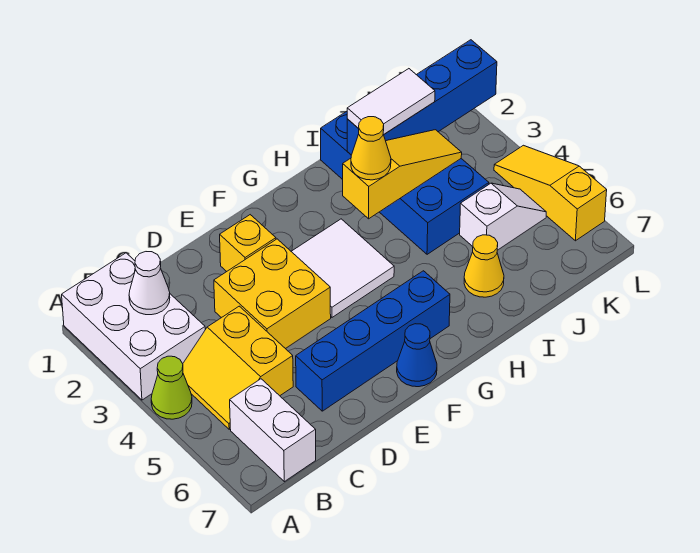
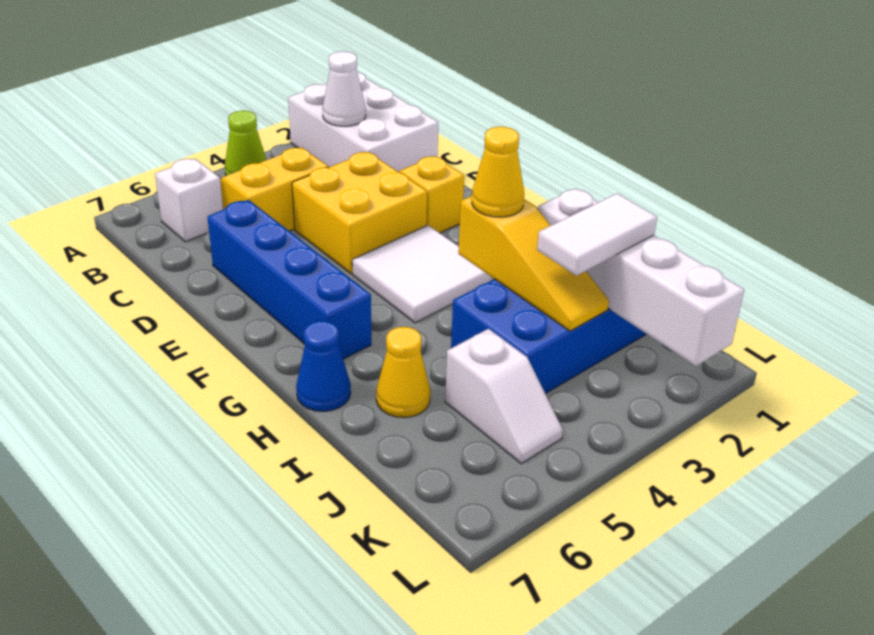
white 2x3 brick [62,253,205,400] -> white 2x3 brick turned to [288,72,438,172]
white 1x2 brick [230,379,316,482] -> white 1x1 brick [155,159,223,242]
blue 1x1 cone [397,324,437,387] -> blue 1x1 cone moved to [296,321,351,411]
blue 1x4 brick [347,40,497,155] -> white 1x4 brick [538,189,744,366]
white 1x2 tile [347,69,435,134] -> white 1x2 tile turned to [537,193,657,276]
yellow 1x3 slope [494,145,607,241] -> none

